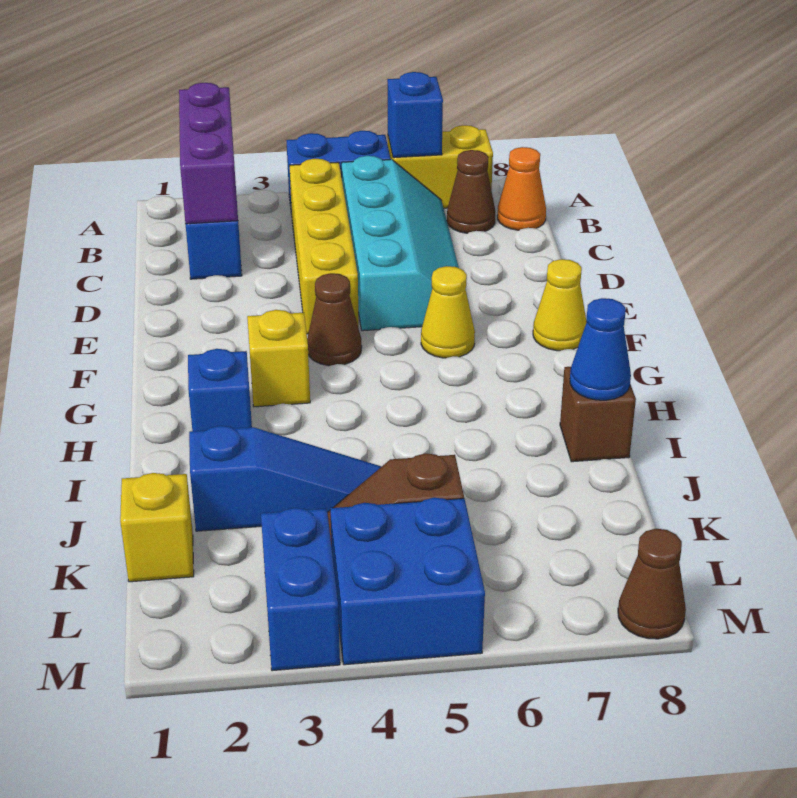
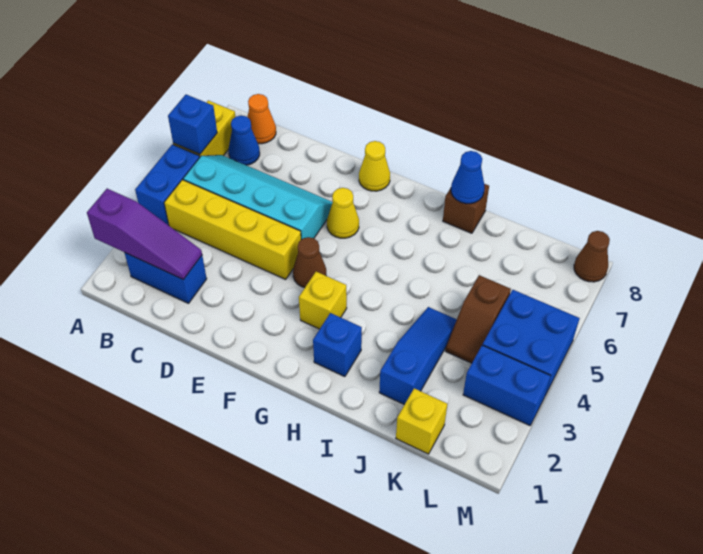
purple 1x3 brick [179,83,238,224] -> purple 1x3 slope [87,189,202,280]
brown 1x1 cone [447,150,495,233] -> blue 1x1 cone [229,116,260,165]

